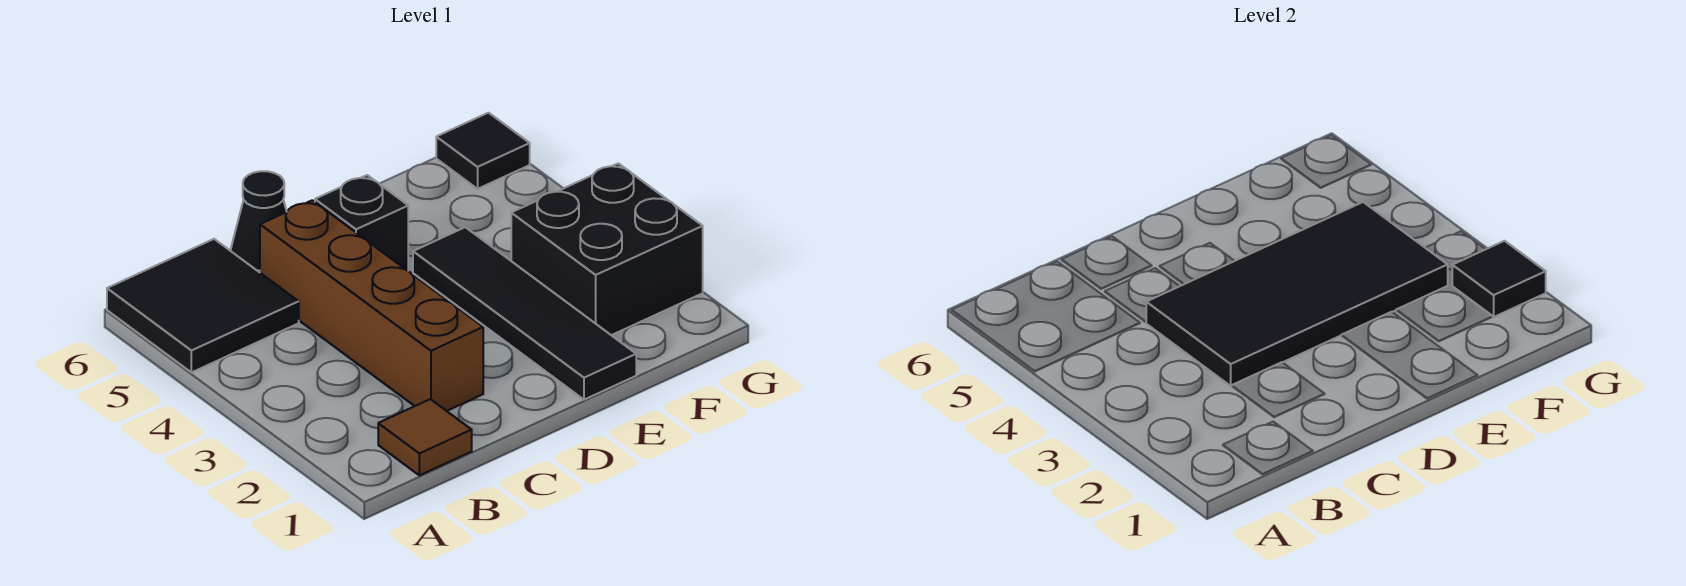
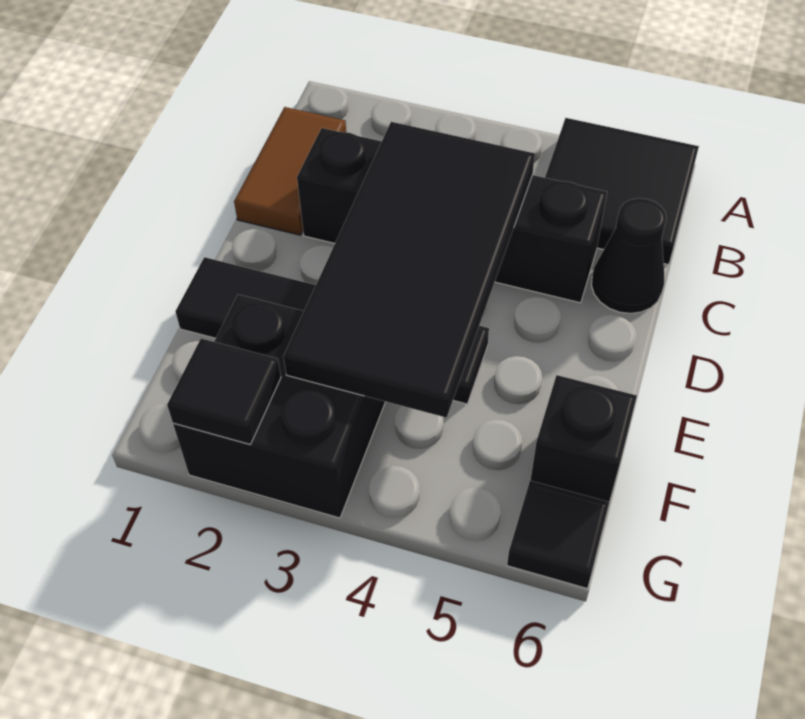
brown 1x1 tile [378,399,472,475] -> brown 1x2 tile [234,107,346,235]
brown 1x4 brick [260,200,483,411] -> black 1x4 brick [297,128,607,303]
black 1x1 brick [315,175,408,271] -> black 1x1 brick moved to [530,375,637,502]

